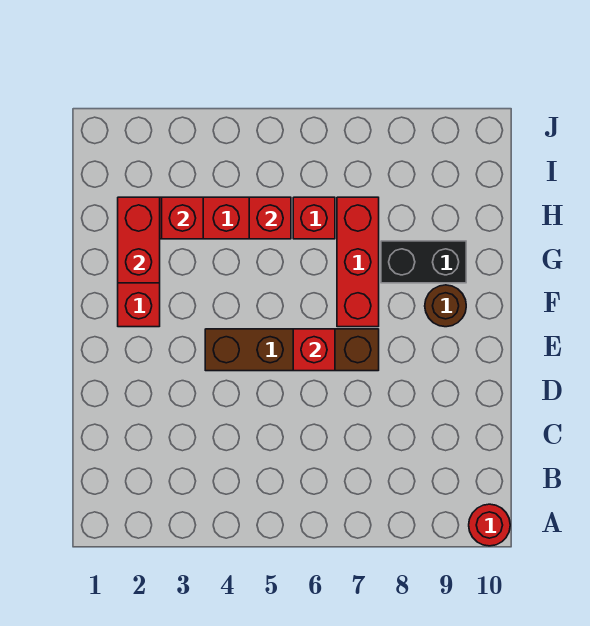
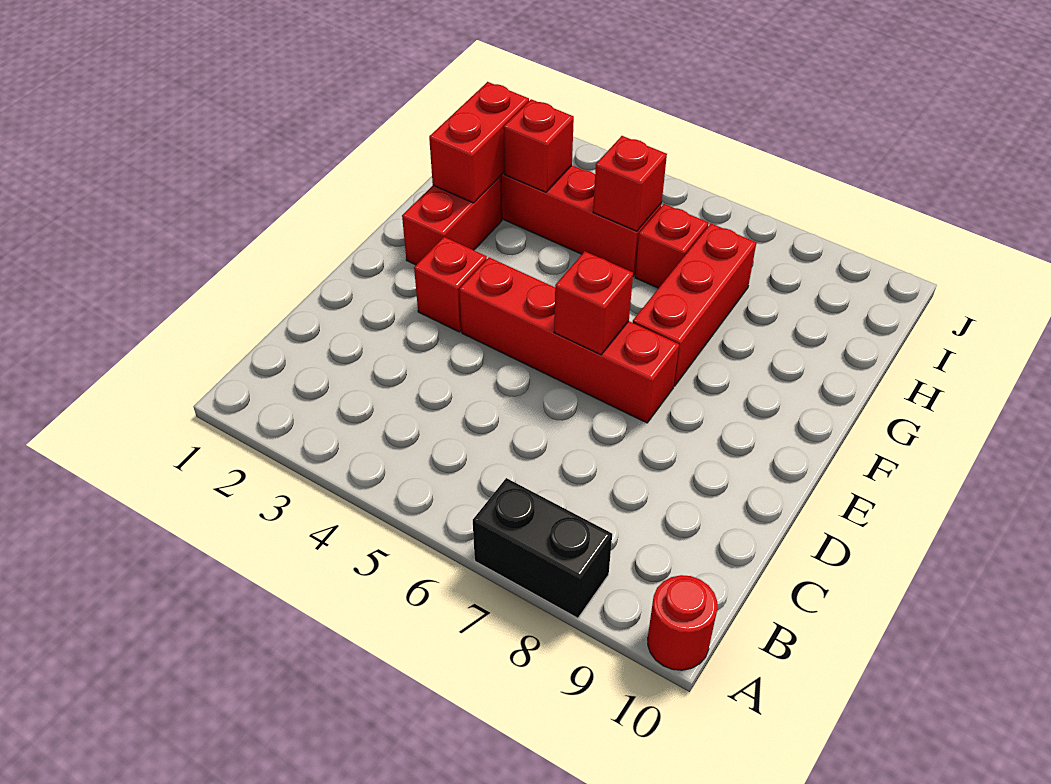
none -> red 1x1 brick [414,237,487,332]
brown 1x4 brick [205,329,379,371] -> red 1x4 brick [459,257,679,423]
brown 1x1 round brick [425,285,466,327] -> none
black 1x2 brick [381,241,466,283] -> black 1x2 brick moved to [473,478,612,618]

